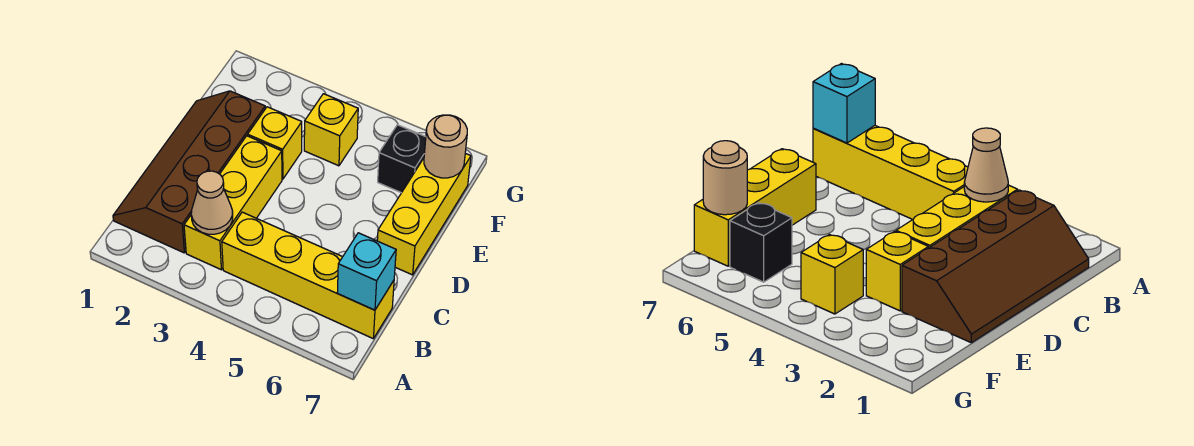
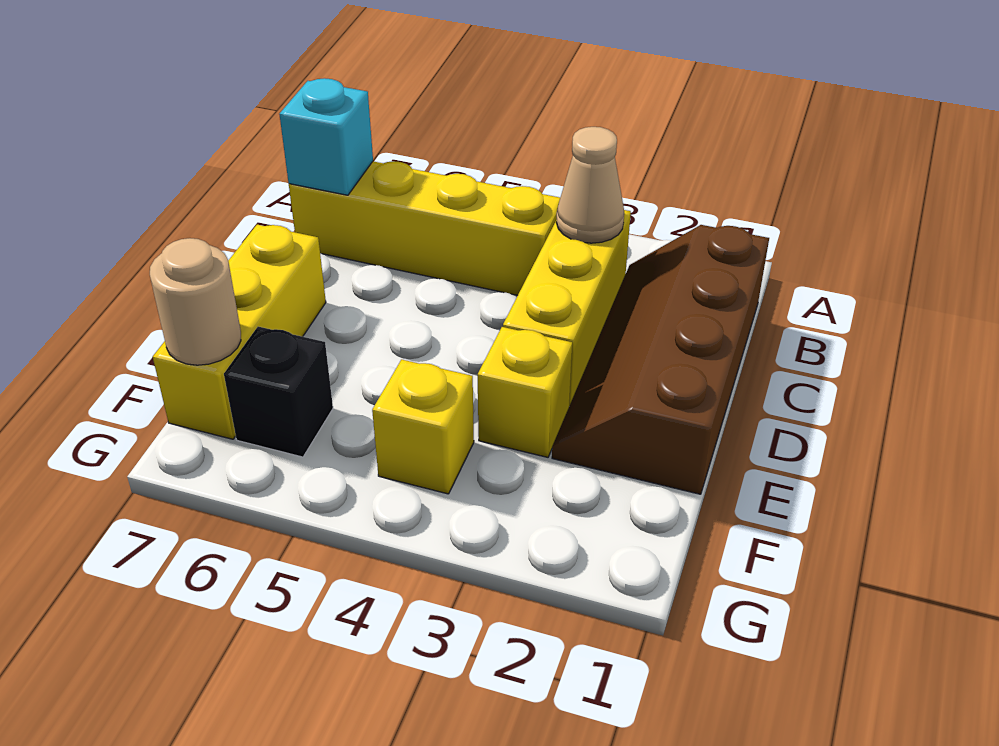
brown 2x4 slope [113,91,265,253] -> brown 2x4 slope turned to [552,225,769,494]

